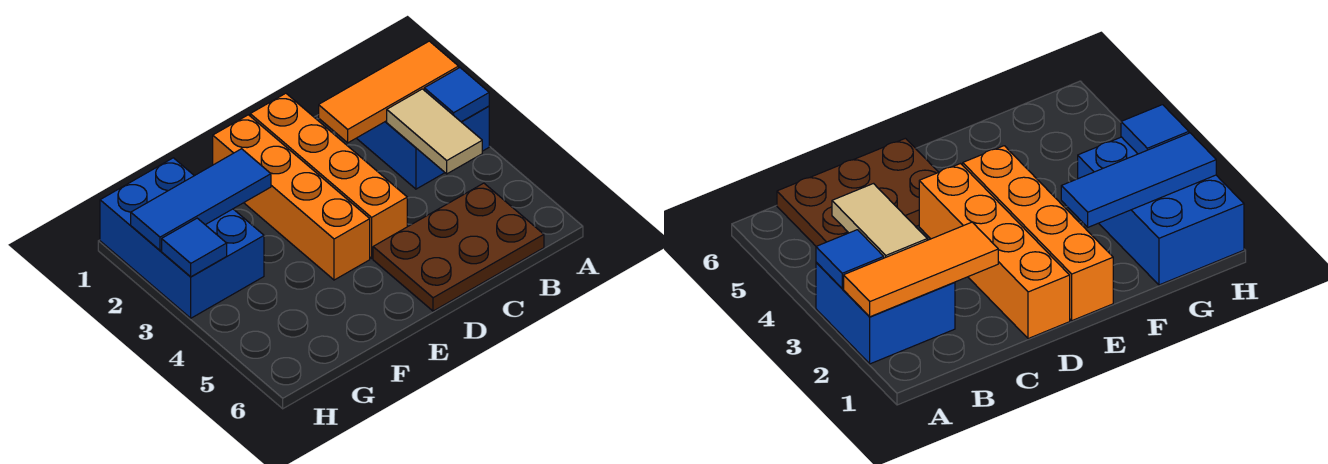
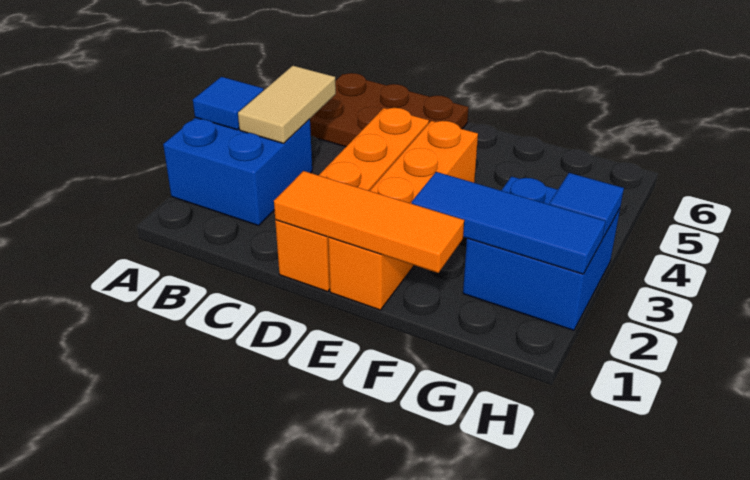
orange 1x3 tile [319,41,459,143] -> orange 1x3 tile moved to [274,171,464,273]
blue 2x3 brick [100,158,264,318] -> blue 2x2 brick [463,176,620,330]

